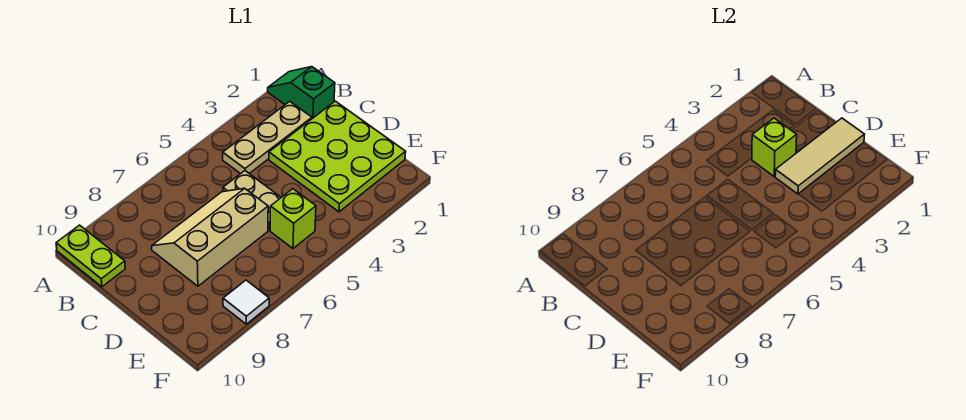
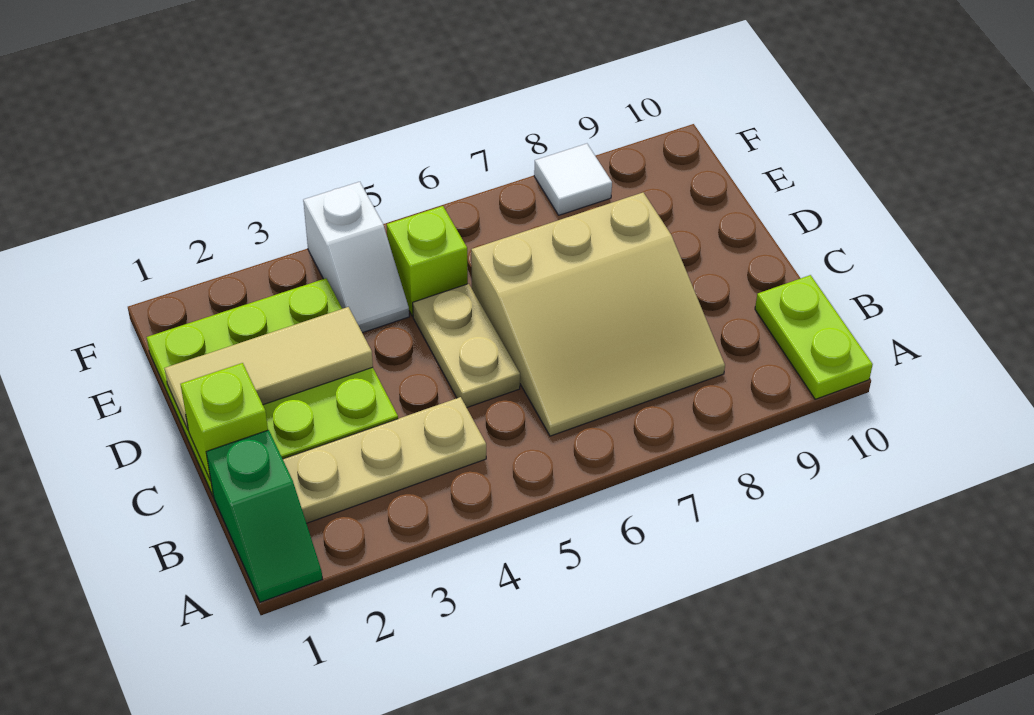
lime 1x1 brick [752,118,797,176] -> lime 1x1 brick moved to [181,363,268,481]
tan 2x3 slope [152,188,268,286] -> tan 3x3 slope [471,193,725,436]
none -> white 1x2 slope [303,182,409,333]

